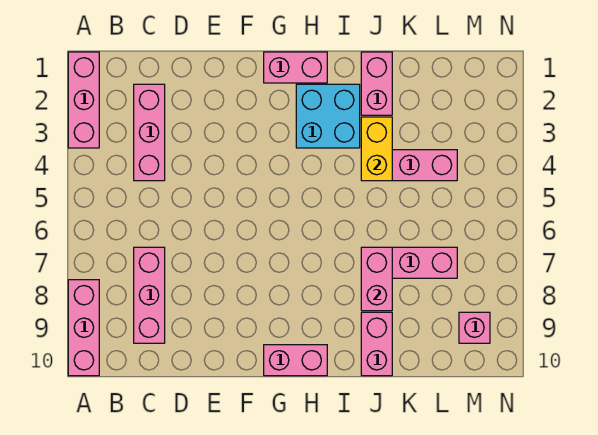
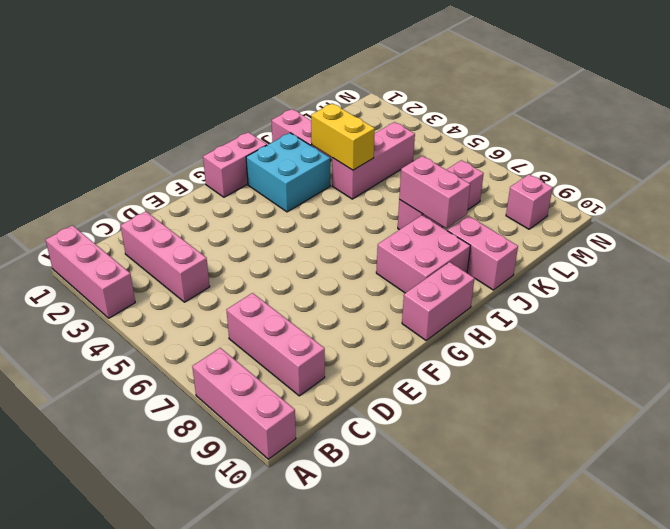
none -> pink 2x2 brick [376,215,470,293]

